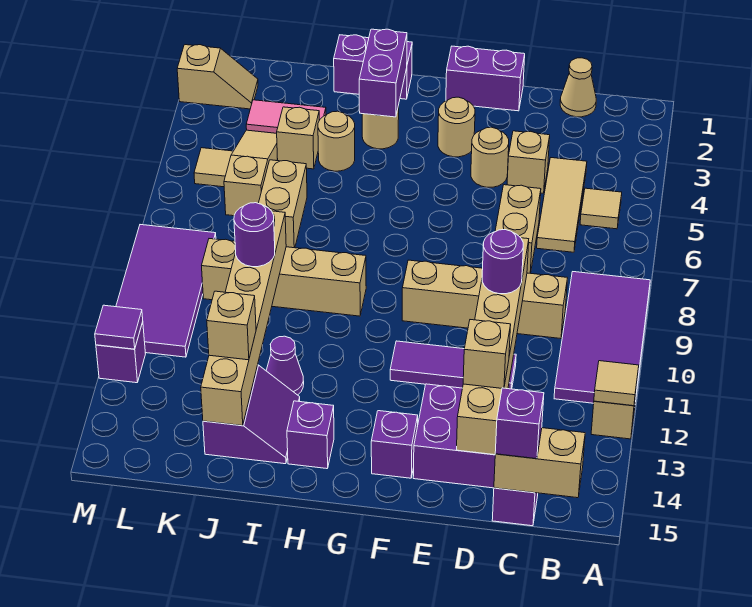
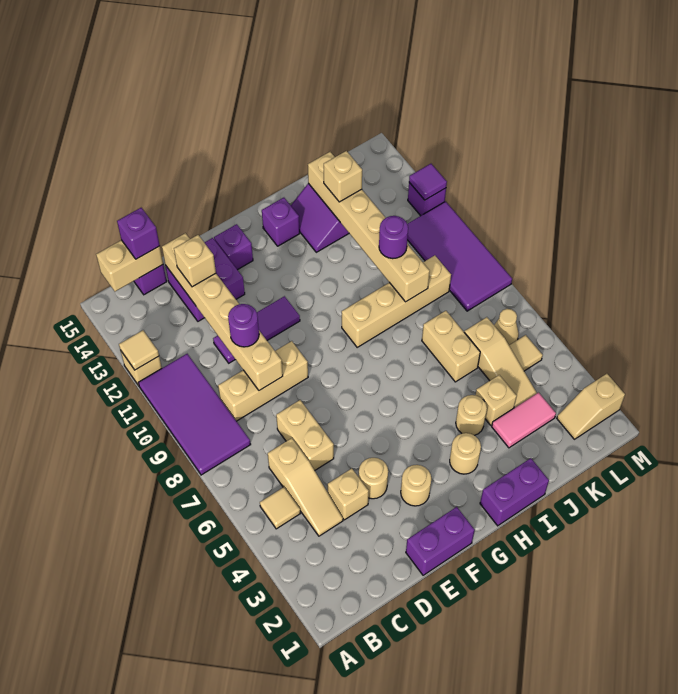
tan 1x1 cone [560,58,596,117] -> tan 1x1 cone moved to [494,309,519,345]
tan 1x3 tile [537,158,587,252] -> tan 1x3 slope [268,438,343,536]
tan 1x4 brick [402,260,567,339] -> tan 1x3 brick [218,341,308,421]
purple 1x2 brick [359,29,407,117] -> none
purple 1x1 cone [266,336,304,395] -> none

